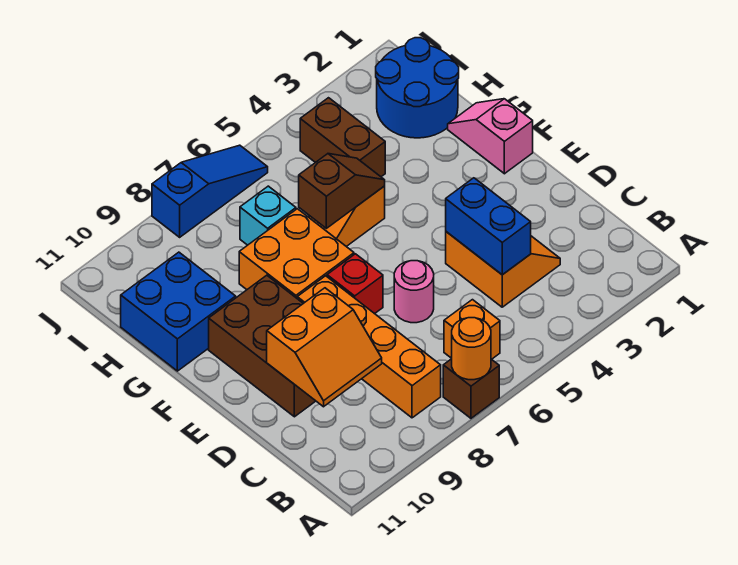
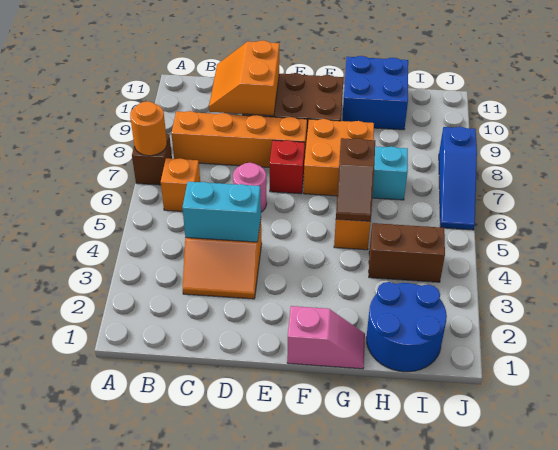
blue 1x2 brick [446,178,531,275] -> cyan 1x2 brick [182,181,261,242]

